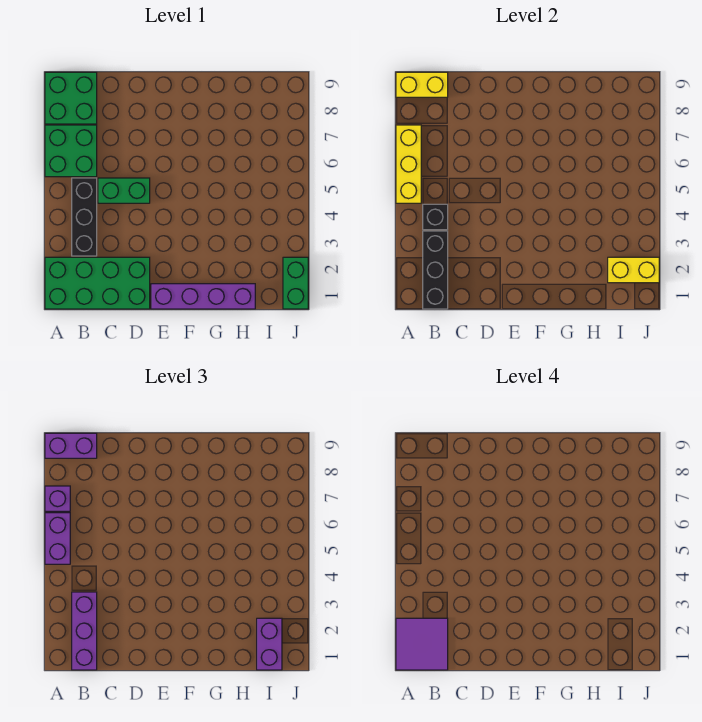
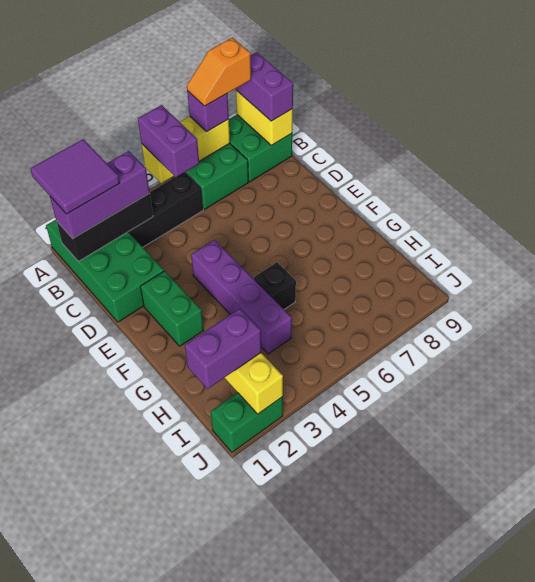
purple 1x2 brick [45,513,70,564] -> purple 1x2 brick turned to [138,105,199,177]
none -> orange 1x2 slope [187,38,251,106]
black 1x1 brick [423,204,448,230] -> black 1x1 brick moved to [254,262,296,309]
green 1x2 brick [98,178,150,203] -> green 1x2 brick moved to [140,271,203,346]
purple 1x4 brick [151,284,255,309] -> purple 1x4 brick moved to [191,240,292,354]

